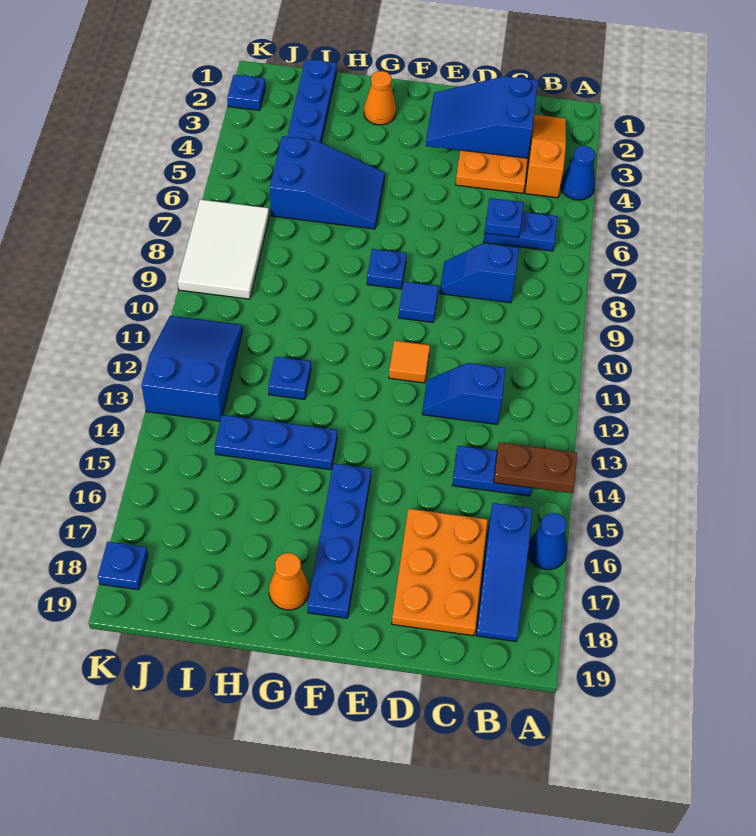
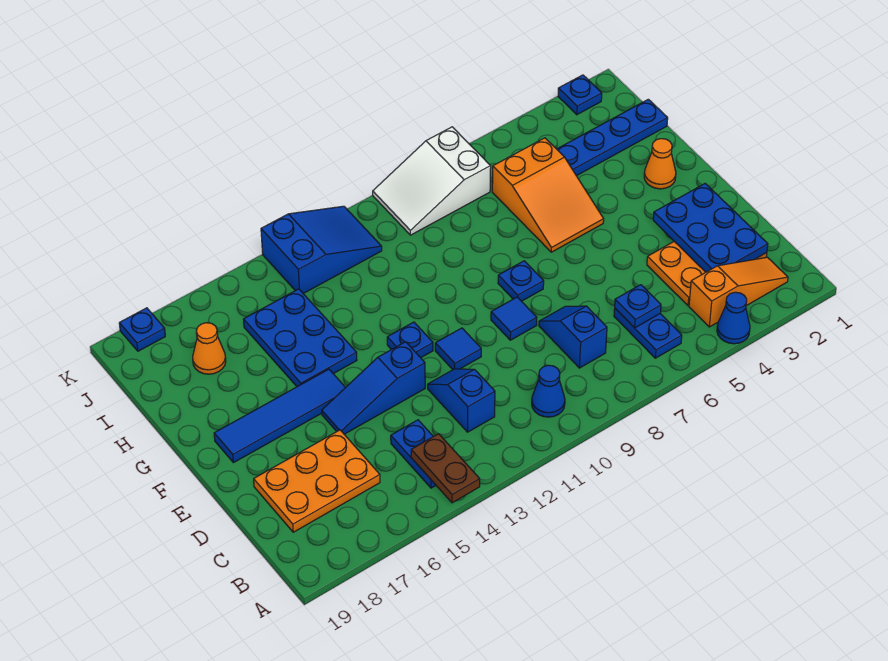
blue 1x1 cone [528,513,567,570] -> blue 1x1 cone moved to [532,365,565,417]
blue 1x3 slope [476,503,532,641] -> blue 1x3 slope moved to [322,342,425,434]
blue 2x3 slope [426,76,538,158] -> blue 2x3 plate [653,184,768,272]
orange 1x1 tile [389,341,430,383] -> blue 1x1 tile [435,328,481,370]
blue 1x4 plate [308,464,371,618] -> blue 1x4 tile [214,369,346,463]
blue 2x3 slope [270,136,385,229] -> orange 2x3 slope [492,138,604,252]
blue 1x3 plate [215,415,337,470] -> blue 2x3 plate [243,289,357,387]
orange 1x1 cone [269,553,309,610] -> orange 1x1 cone moved to [193,323,226,374]
blue 1x1 plate [268,357,311,399] -> blue 1x1 plate moved to [387,322,433,358]
white 2x3 tile [178,200,269,299] -> white 2x3 slope [373,127,491,235]

